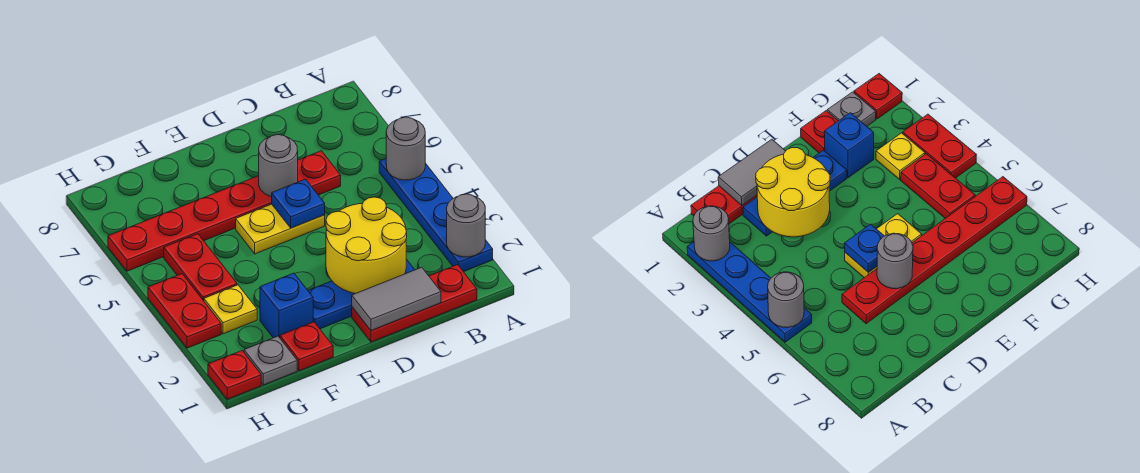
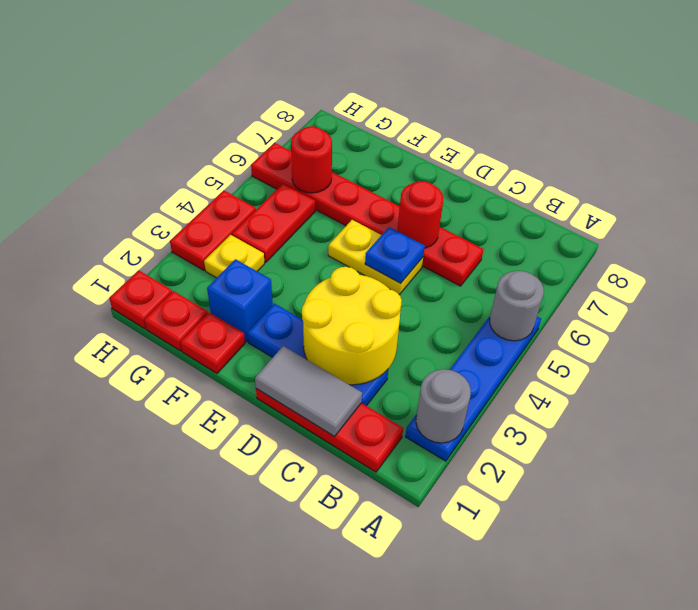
grey 1x1 round brick [259,135,298,197] -> red 1x1 round brick [397,181,444,248]
grey 1x1 plate [244,336,297,385] -> red 1x1 plate [144,291,208,351]
none -> red 1x1 round brick [291,126,332,193]

